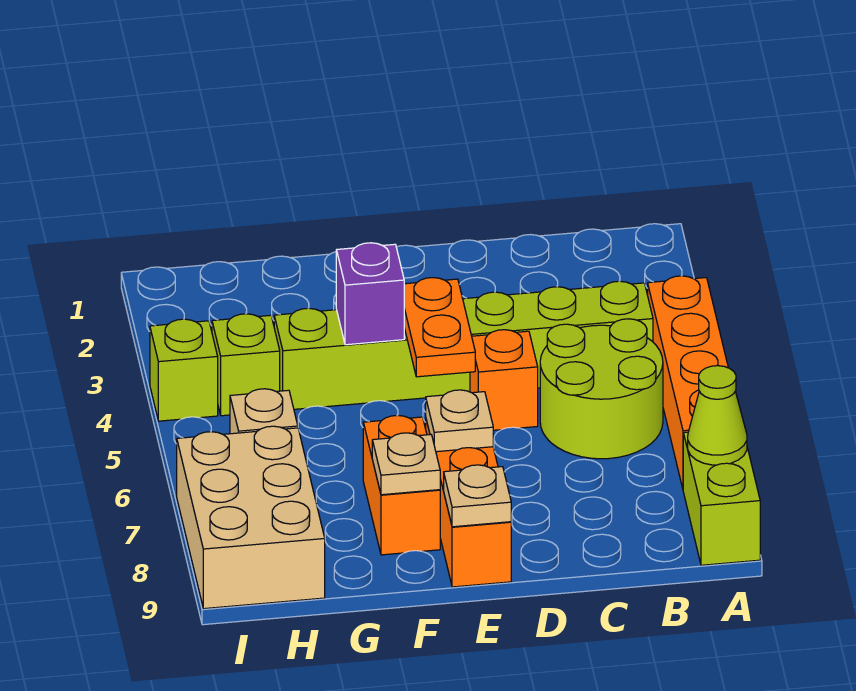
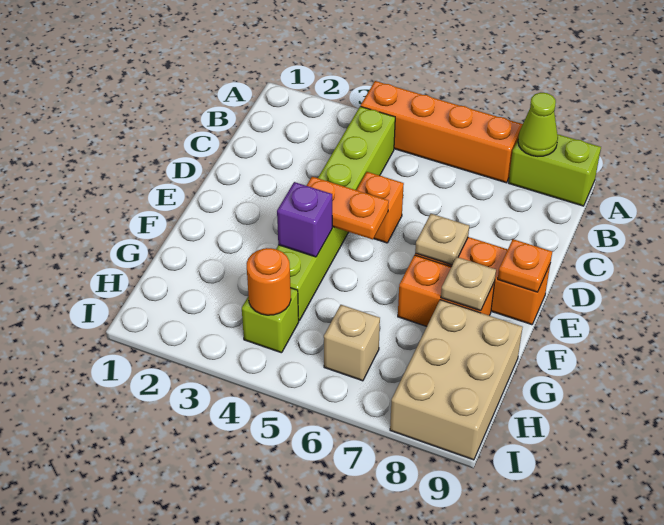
lime 2x2 round brick [540,319,663,459] -> none
tan 1x1 plate [444,465,511,527] -> orange 1x1 plate [498,239,552,292]
none -> orange 1x1 round brick [247,248,291,315]
tan 2x3 brick [177,426,325,609] -> tan 2x3 brick turned to [390,300,523,460]
lime 1x1 brick [150,319,218,421] -> none

